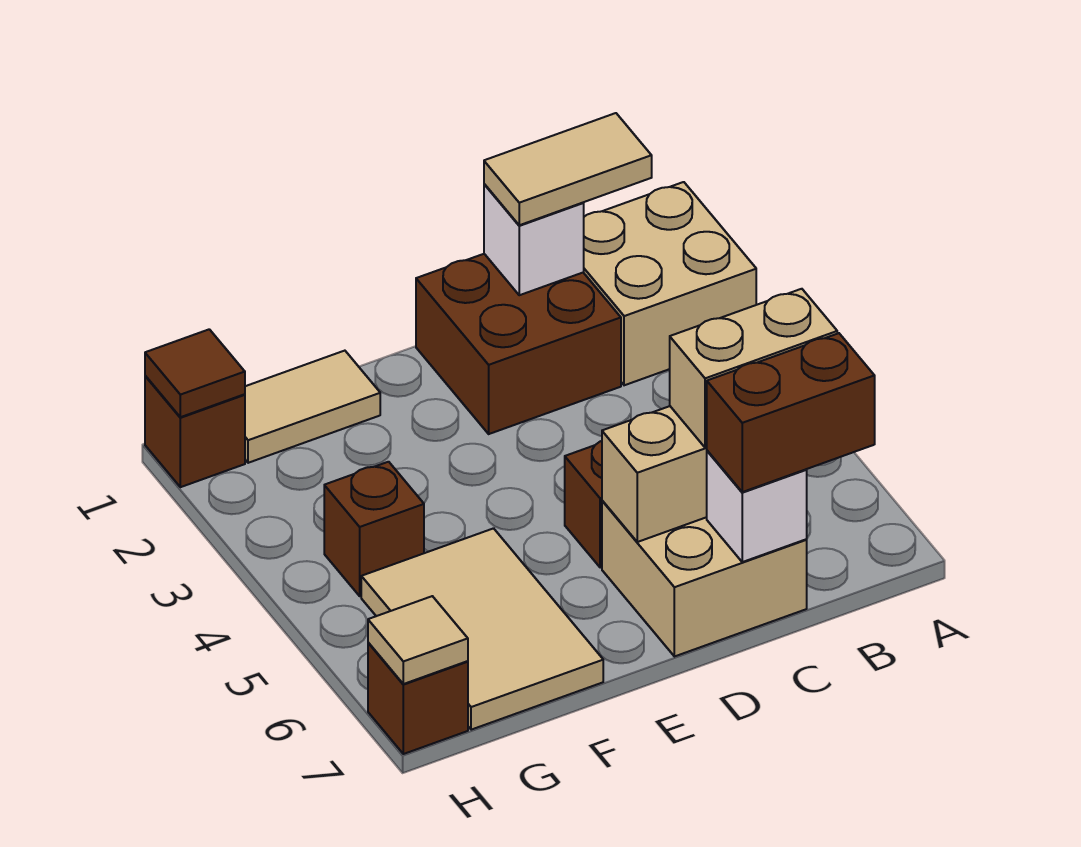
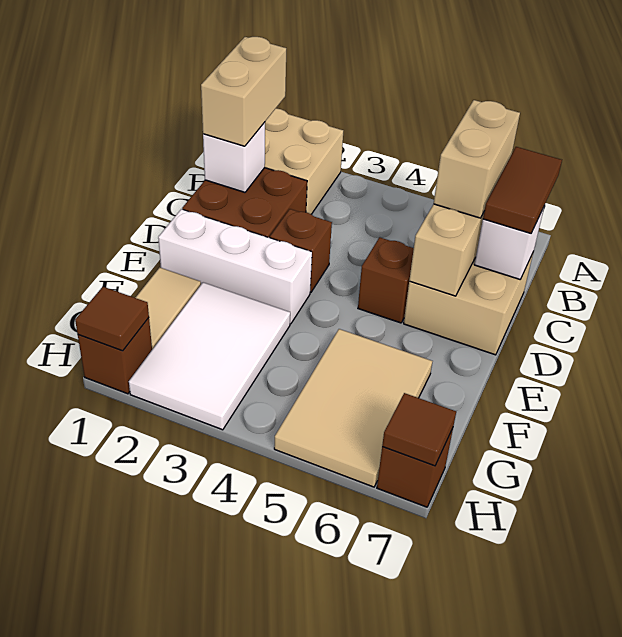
tan 1x2 tile [484,113,652,225] -> tan 1x2 brick [201,37,286,146]
brown 1x2 brick [707,333,875,492] -> brown 1x2 tile [483,147,562,233]
none -> white 1x3 brick [158,209,312,324]
none -> white 2x3 tile [129,282,290,430]
tan 2x3 tile [361,528,603,730] -> tan 2x3 tile turned to [274,329,432,487]
brown 1x1 brick [324,462,424,596] -> brown 1x1 brick moved to [270,209,332,293]
tan 1x1 tile [368,596,468,684] -> brown 1x1 tile [382,393,456,466]

